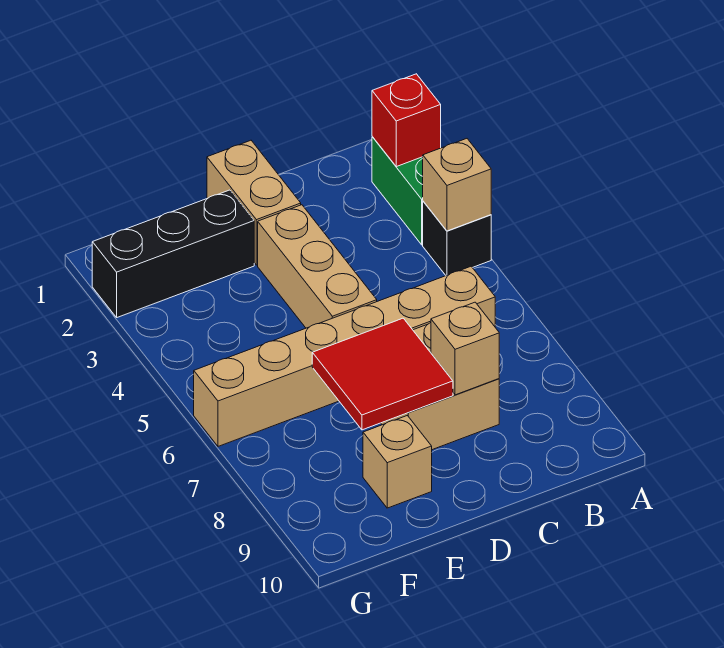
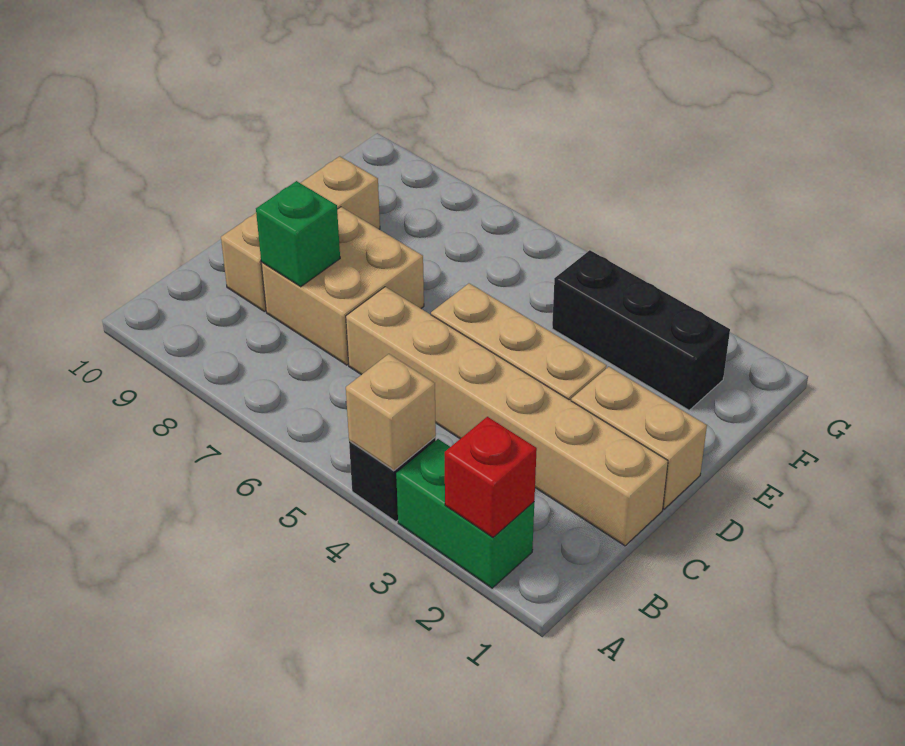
tan 1x6 brick [194,267,495,446] -> tan 1x6 brick turned to [346,287,668,546]
tan 1x1 brick [431,302,499,395] -> green 1x1 brick [256,181,340,287]
red 2x2 tile [312,318,453,430] -> none
black 1x3 brick [92,190,254,317] -> black 1x3 brick turned to [552,250,730,410]
tan 1x1 brick [363,416,432,508] -> tan 1x3 brick [221,156,380,311]

